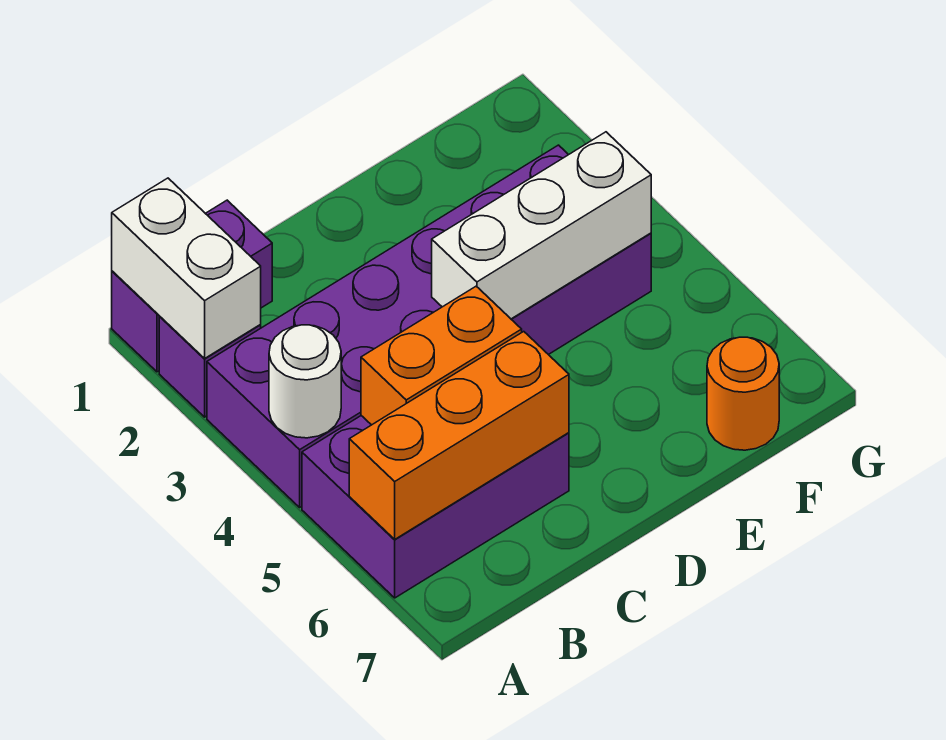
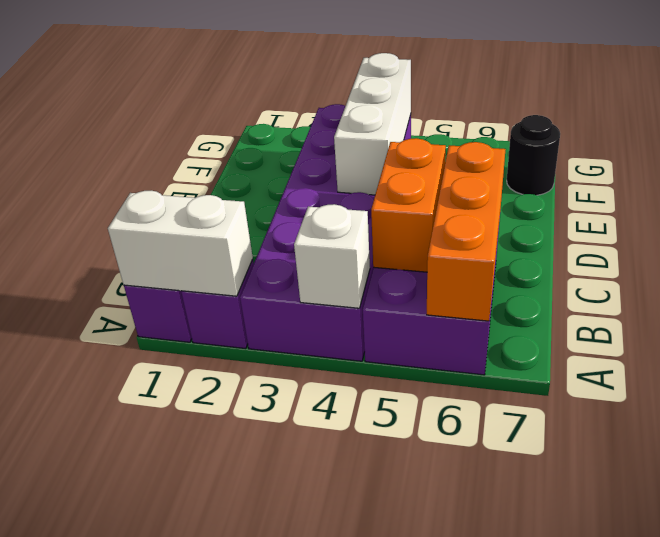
white 1x1 round brick [269,325,341,438] -> white 1x1 brick [294,204,370,308]
orange 1x1 round brick [707,337,779,450] -> black 1x1 round brick [507,115,560,195]

